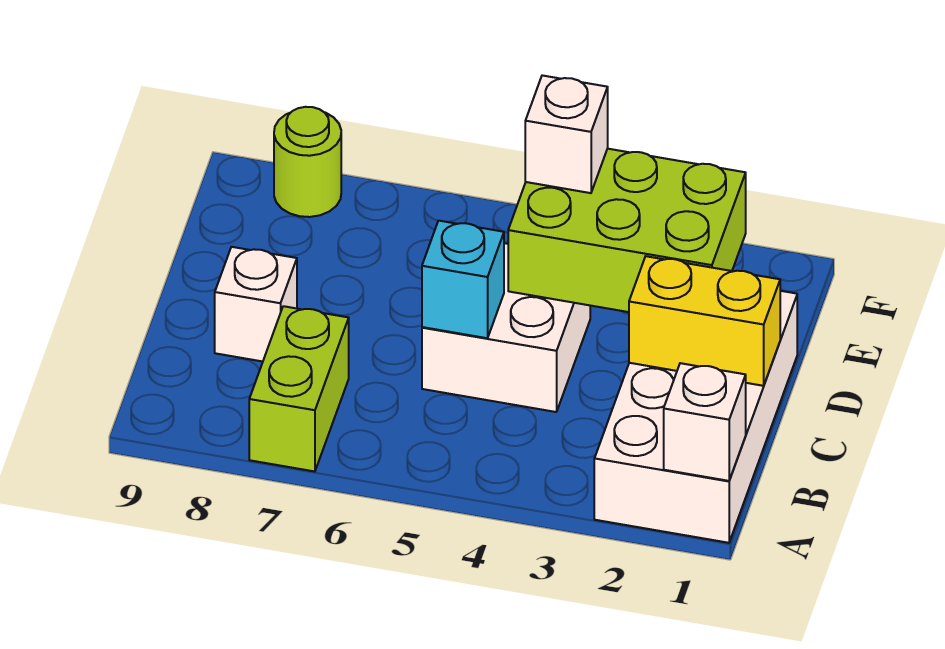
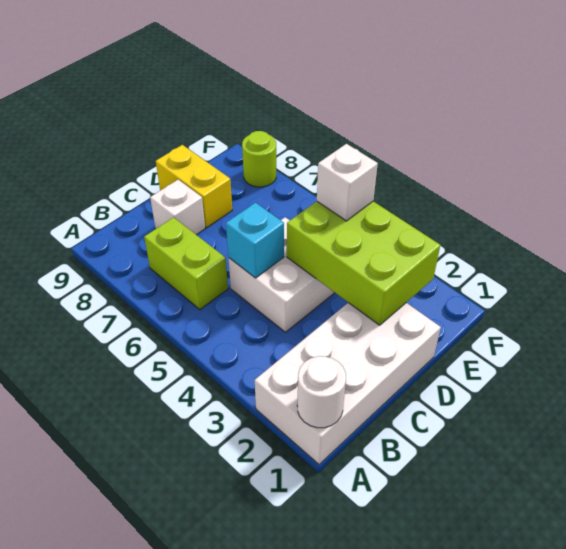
white 1x1 brick [664,363,746,481] -> white 1x1 round brick [297,356,346,428]
lime 1x2 brick [249,306,349,471] -> lime 1x2 brick turned to [144,217,228,310]
yellow 1x2 brick [629,256,780,386] -> yellow 1x2 brick moved to [156,145,232,228]

